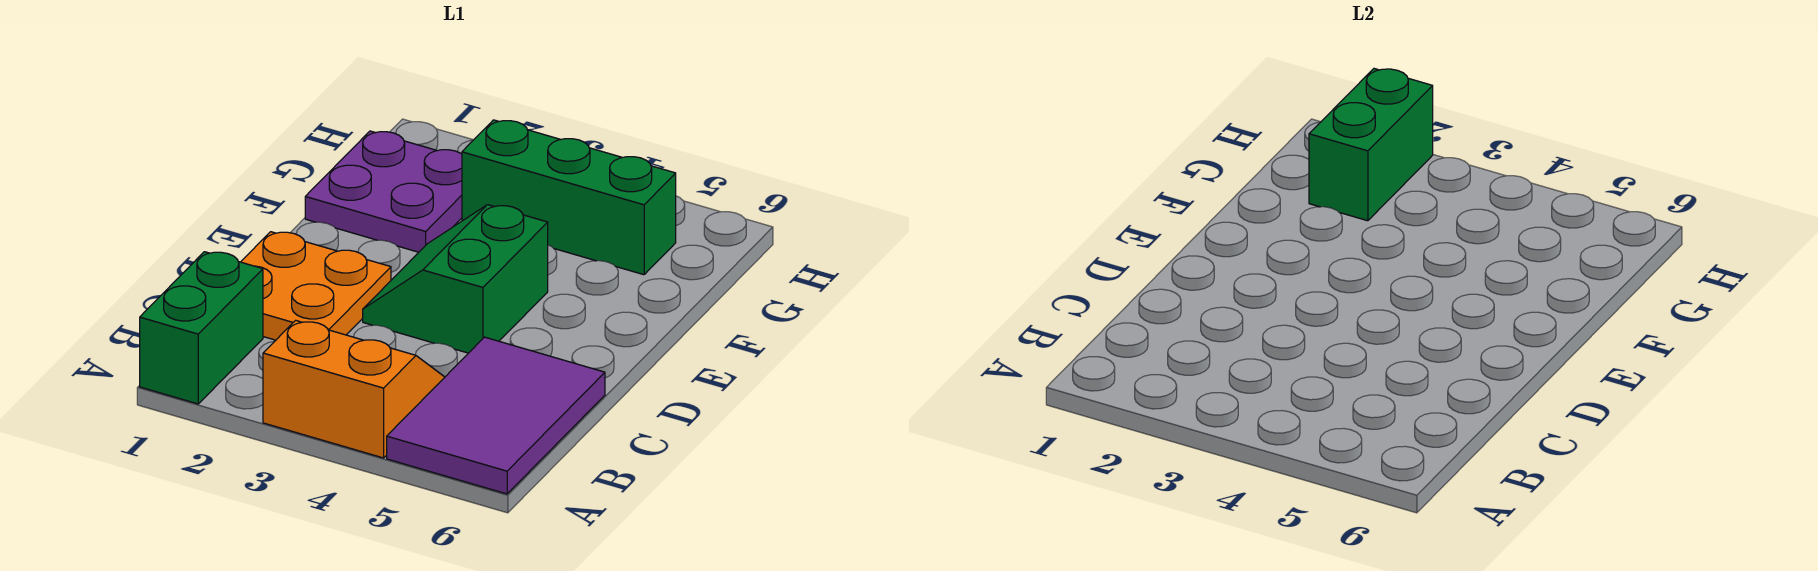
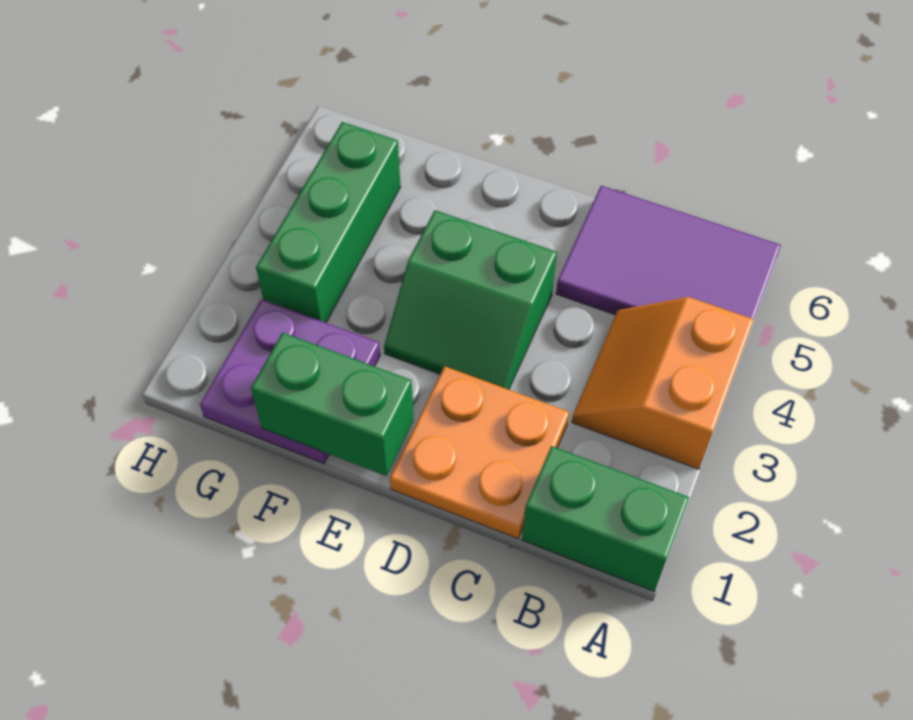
green 1x2 brick [1309,69,1433,221] -> green 1x2 brick moved to [251,332,414,476]

